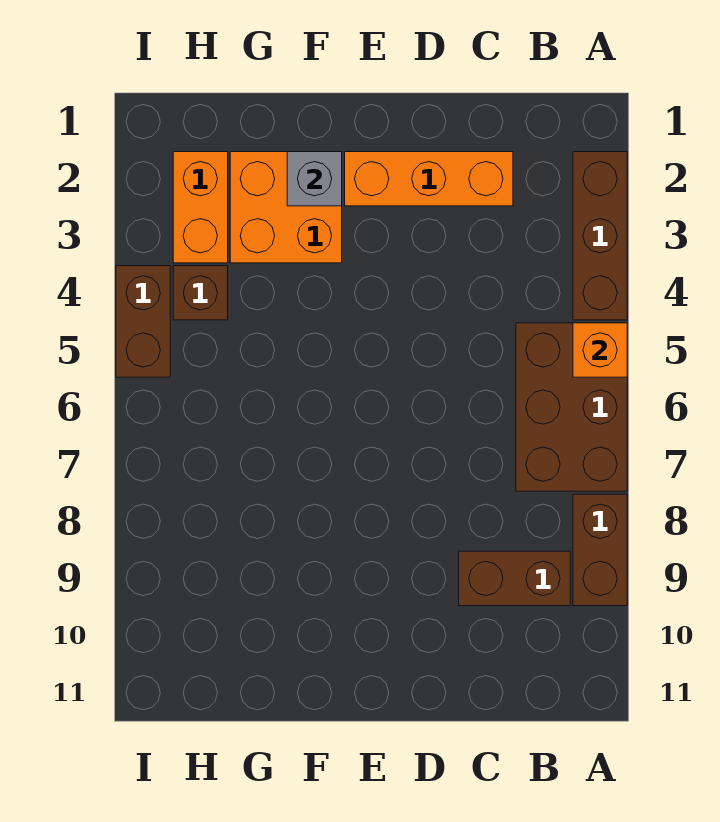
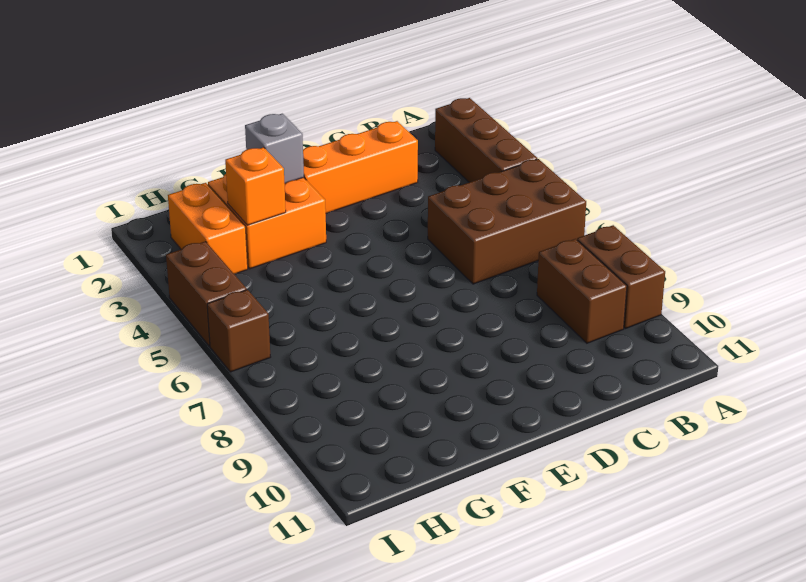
brown 2x3 brick [516,323,627,491] -> brown 2x3 brick turned to [428,159,586,284]
orange 1x1 brick [573,323,627,377] -> orange 1x1 brick moved to [225,147,286,225]
brown 1x2 brick [459,551,570,606] -> brown 1x2 brick turned to [537,239,627,343]
brown 1x1 brick [173,266,228,320] -> brown 1x1 brick moved to [207,290,270,372]

